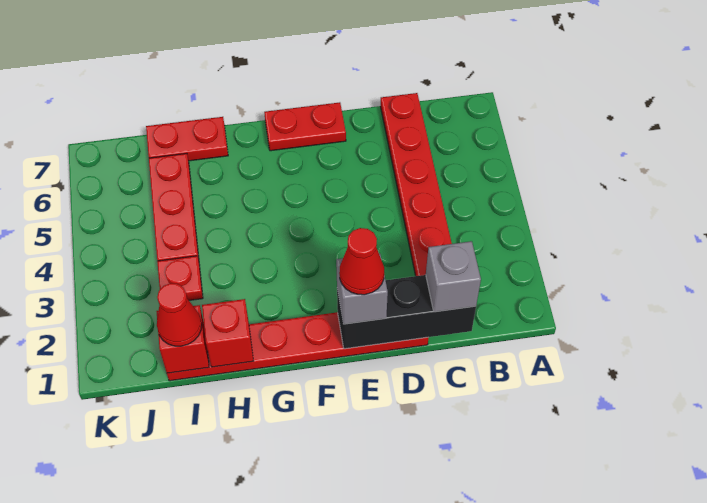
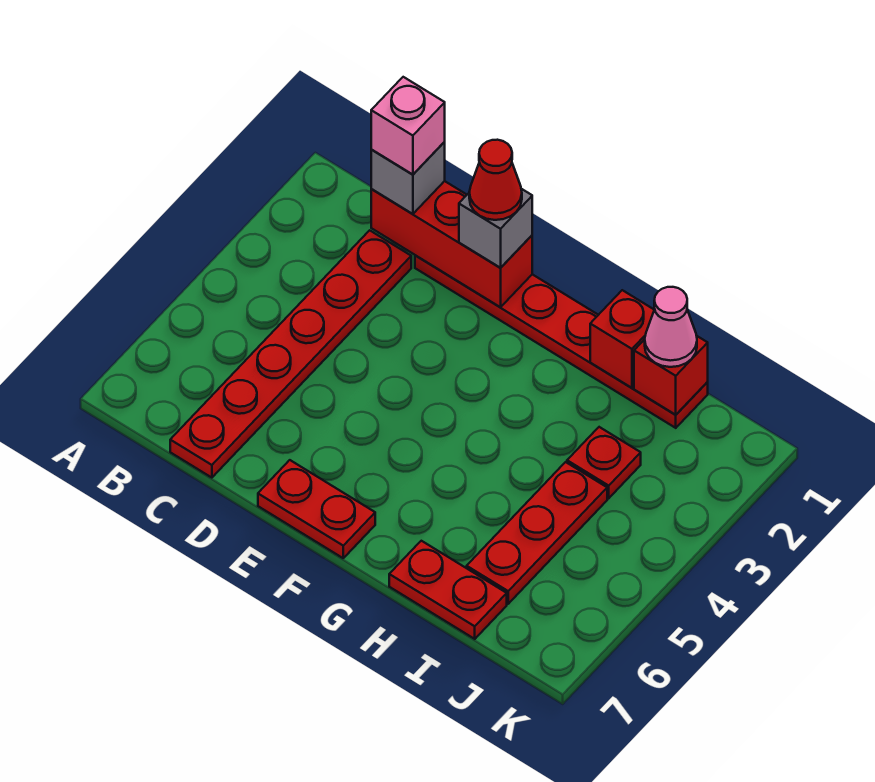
black 1x3 brick [337,275,476,349] -> red 1x3 brick [371,181,532,307]
none -> pink 1x1 brick [371,77,445,175]
red 1x1 cone [157,283,202,346] -> pink 1x1 cone [645,287,697,367]

